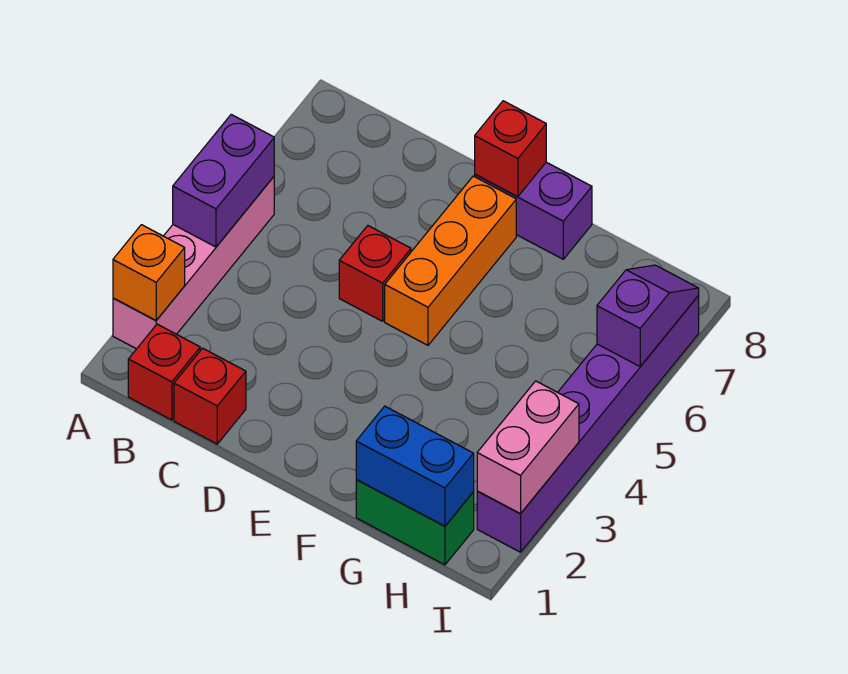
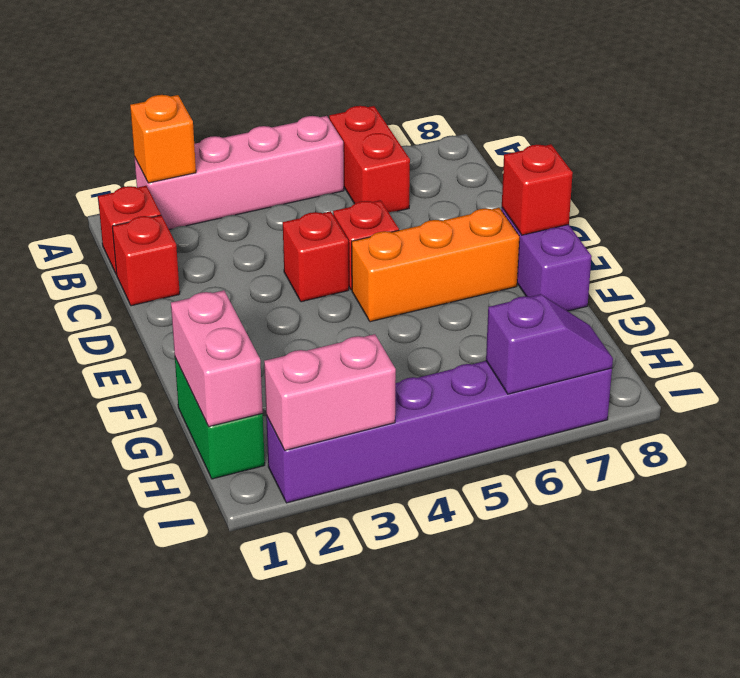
purple 1x2 brick [173,114,274,247] -> none
none -> red 1x2 brick [329,106,410,212]
none -> red 1x1 brick [283,211,349,302]
blue 1x2 brick [356,406,474,526] -> pink 1x2 brick [171,290,263,427]

